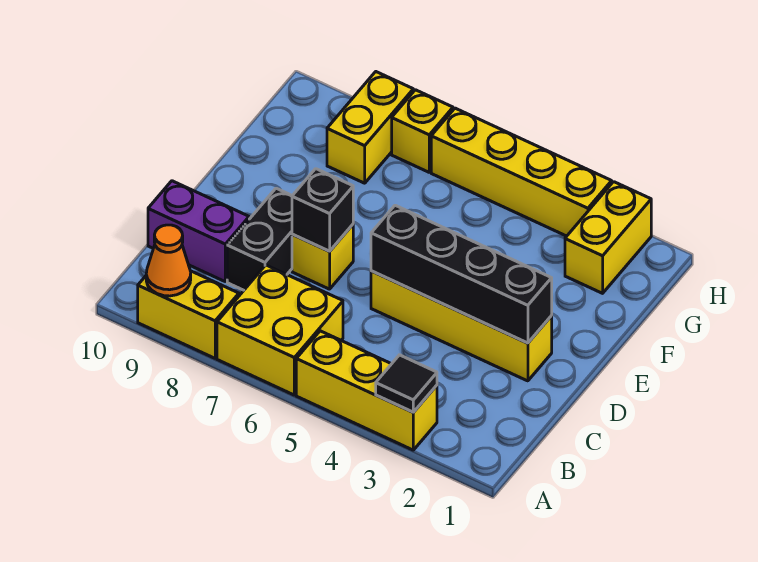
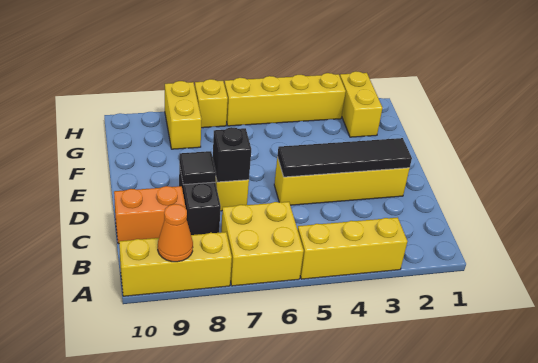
black 1x1 tile [376,355,437,412] -> black 1x1 tile moved to [179,151,216,185]
yellow 1x2 brick [138,271,239,358] -> yellow 1x3 brick [119,232,232,296]
purple 1x2 brick [148,181,249,281] -> orange 1x2 brick [114,186,186,244]
black 1x4 brick [371,205,552,343] -> black 1x4 tile [277,138,412,177]

